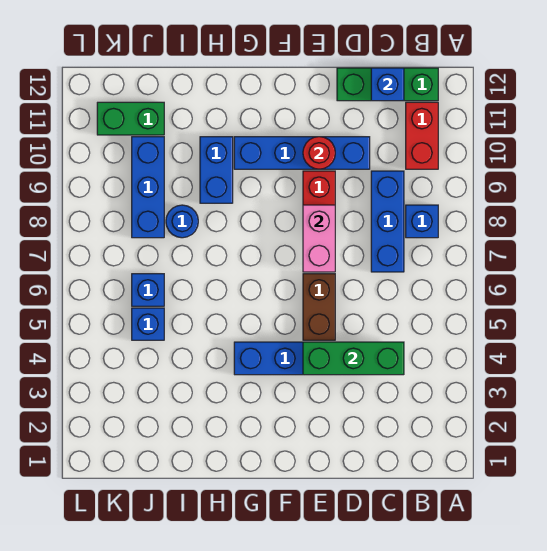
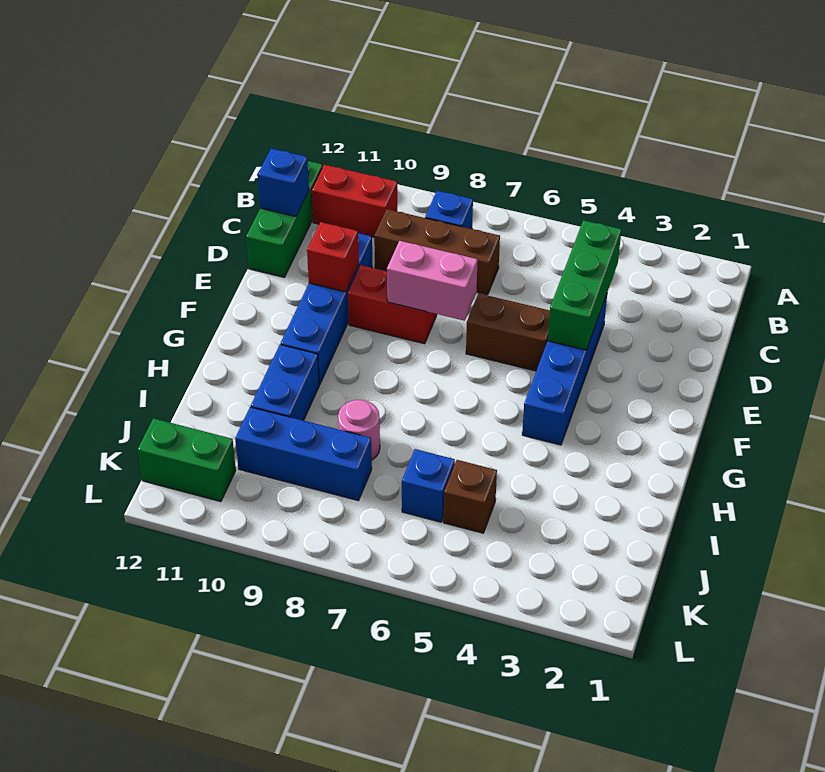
blue 1x3 brick [371,171,404,272] -> brown 1x3 brick [374,209,500,295]
red 1x1 round brick [303,137,335,169] -> red 1x1 brick [307,222,359,292]
blue 1x2 brick [200,137,233,203] -> blue 1x2 brick turned to [251,345,319,420]
blue 1x1 round brick [166,205,198,238] -> pink 1x1 round brick [338,400,380,460]
blue 1x1 brick [132,308,164,340] -> brown 1x1 brick [444,460,497,533]
green 1x2 brick [97,102,164,135] -> green 1x2 brick turned to [137,418,236,502]

